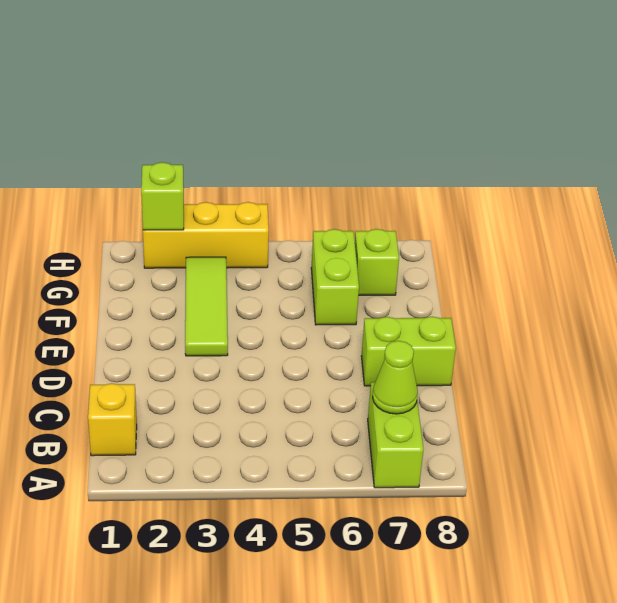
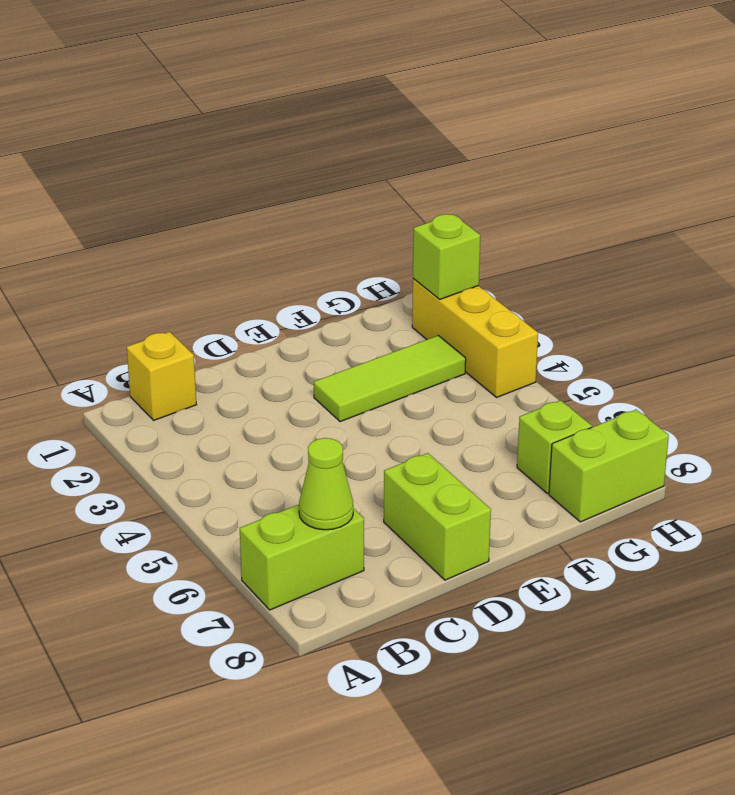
lime 1x2 brick [311,229,359,325] -> lime 1x2 brick moved to [549,410,669,522]

